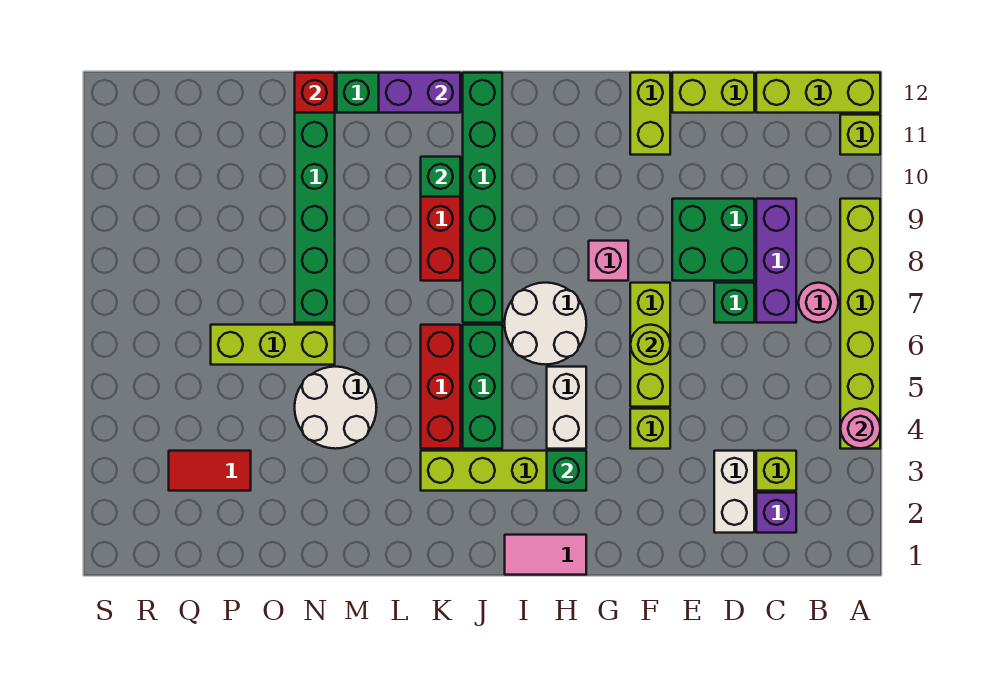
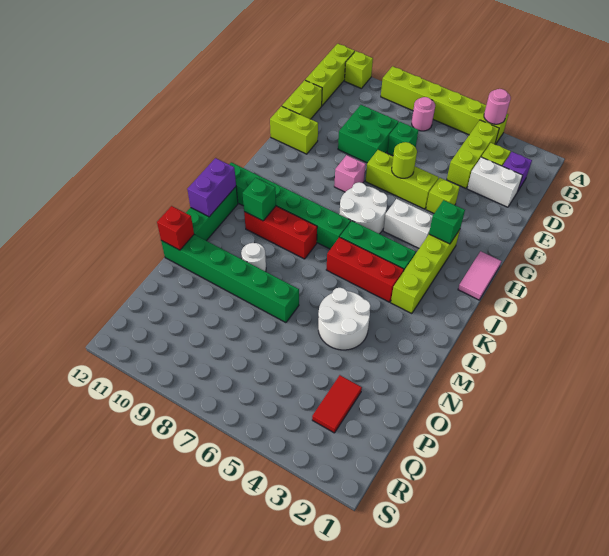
purple 1x3 brick [756,199,796,323] -> none
none -> white 1x1 round brick [241,243,266,272]
lime 1x3 brick [211,325,335,365] -> lime 1x3 brick moved to [447,120,499,188]

